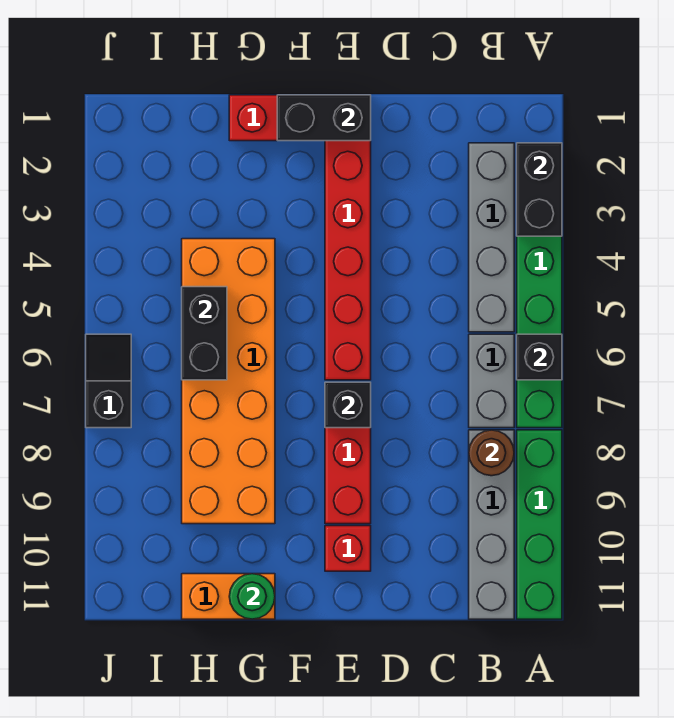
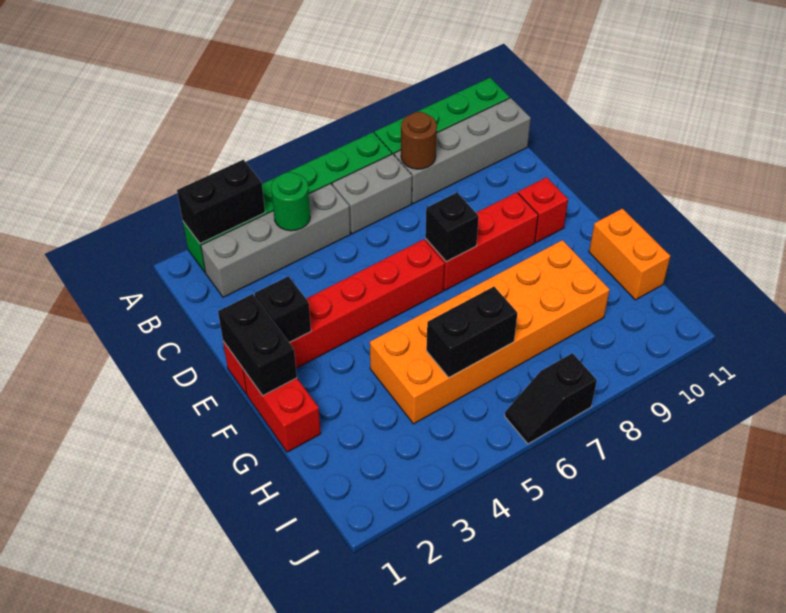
black 1x1 brick [517,334,562,380] -> black 1x1 brick moved to [255,276,311,343]
green 1x1 round brick [229,574,275,619] -> green 1x1 round brick moved to [271,172,310,231]

